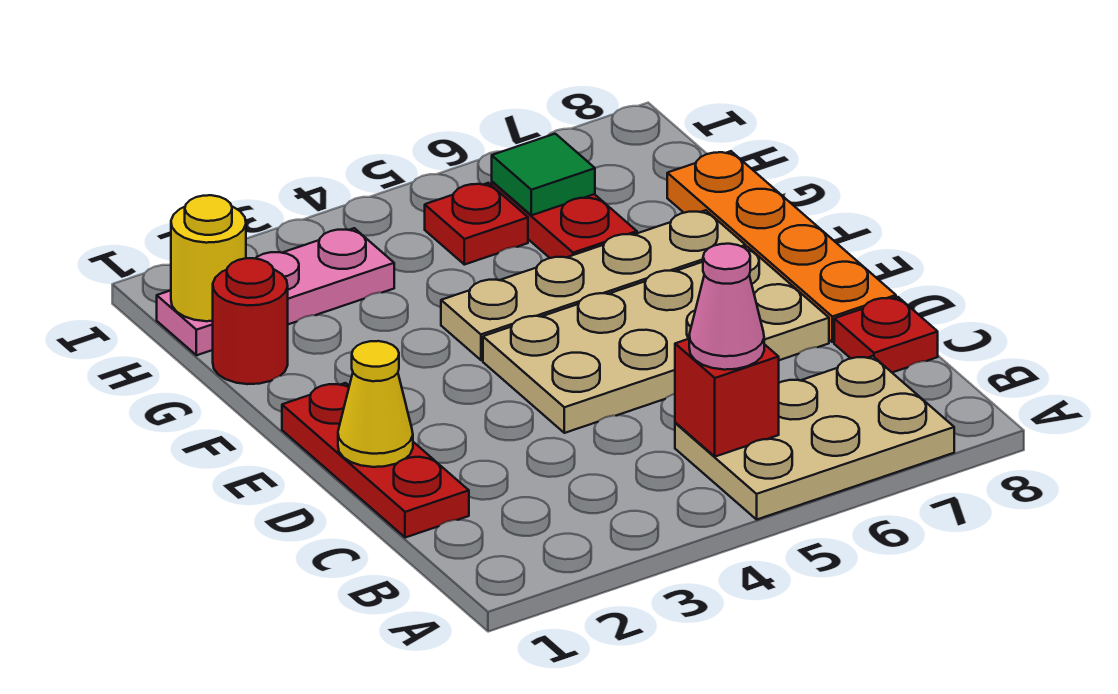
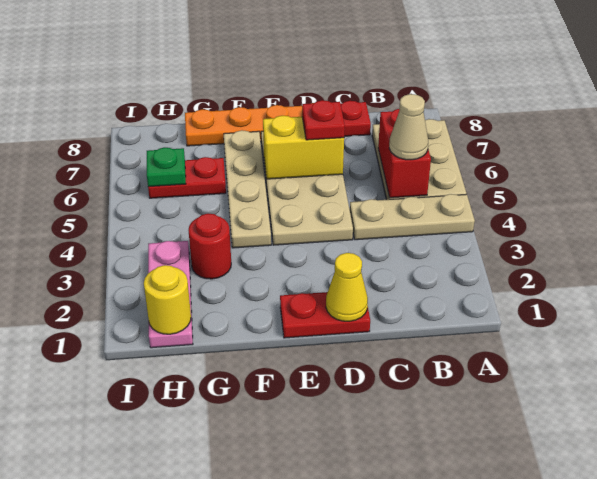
none -> tan 1x3 plate [350,194,475,240]
red 1x1 brick [675,339,779,457] -> red 1x2 brick [378,109,431,198]
pink 1x1 cone [689,244,764,370] -> tan 1x1 cone [389,94,428,160]
red 1x3 plate [282,383,469,538] -> red 1x2 plate [280,292,370,338]
none -> yellow 1x2 brick [263,116,344,179]
red 1x1 round brick [213,258,288,384] -> red 1x1 round brick moved to [188,214,231,279]
red 1x1 plate [425,183,528,265] -> red 1x1 plate moved to [302,100,345,140]
green 1x1 tile [492,134,595,215] -> green 1x1 plate [147,147,186,187]

